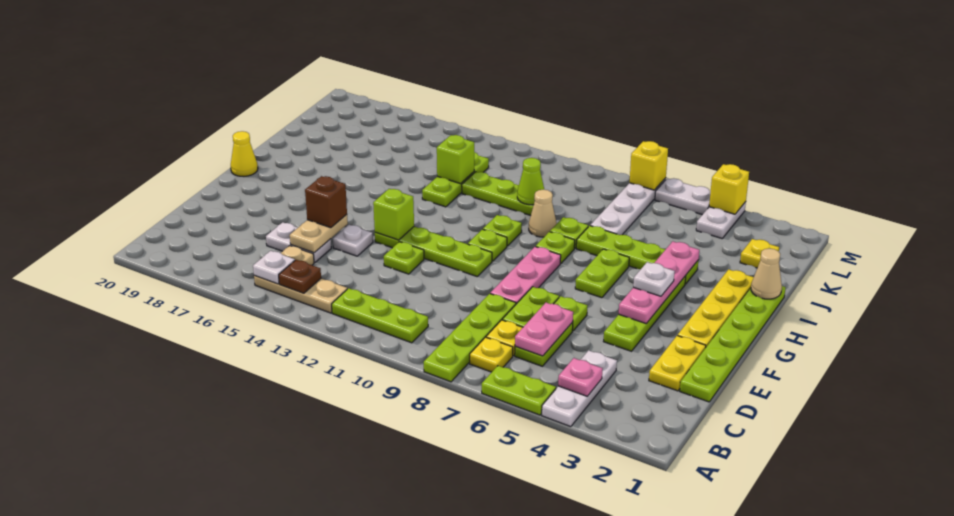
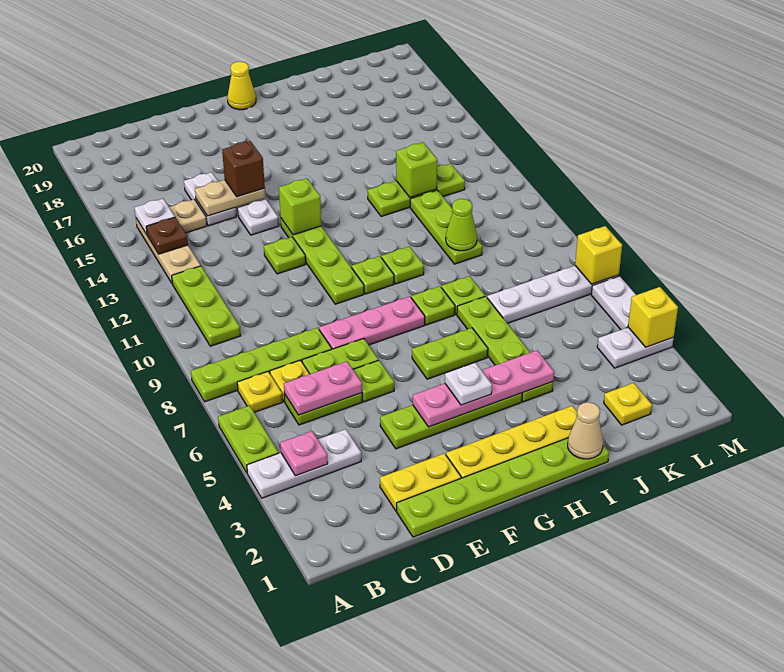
tan 1x1 cone [529,190,557,237] -> none

